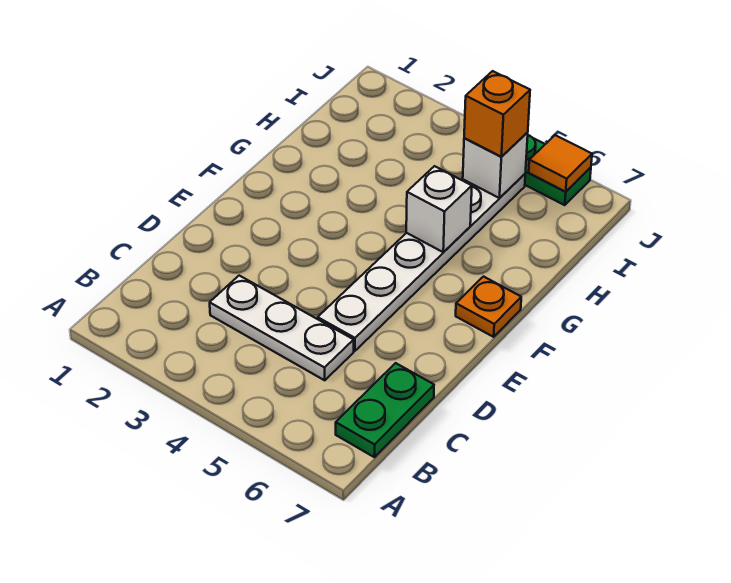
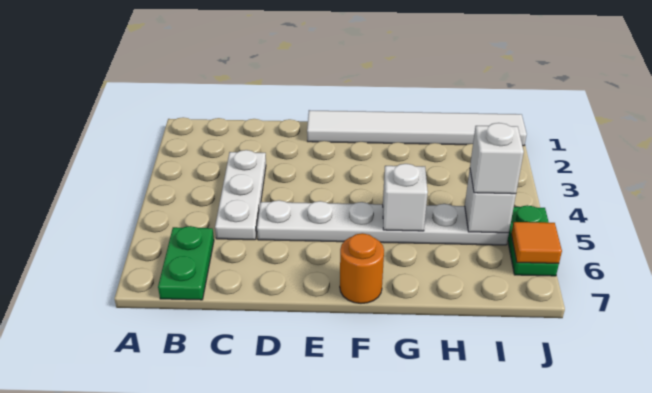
green 1x2 plate [336,363,434,457] -> green 1x2 plate turned to [158,226,214,300]
none -> white 1x6 tile [307,110,527,146]
orange 1x1 plate [456,277,521,337] -> orange 1x1 round brick [340,233,384,303]
orange 1x1 brick [464,71,530,157] -> white 1x1 brick [470,123,524,194]

